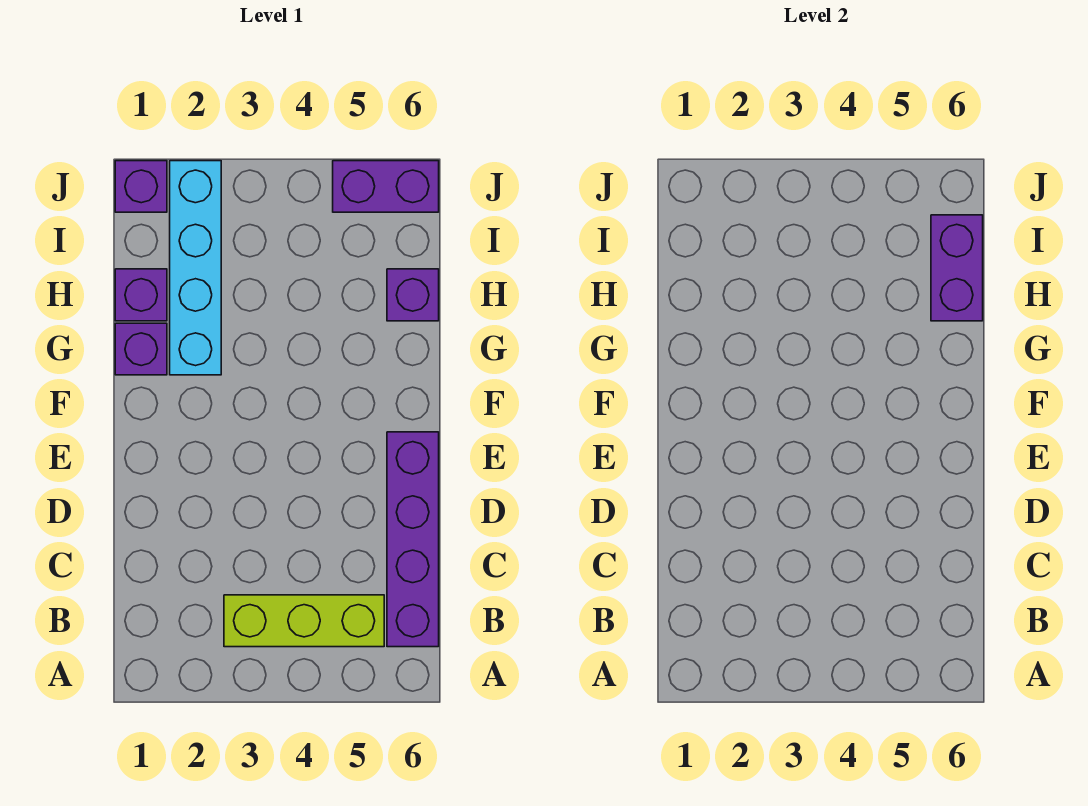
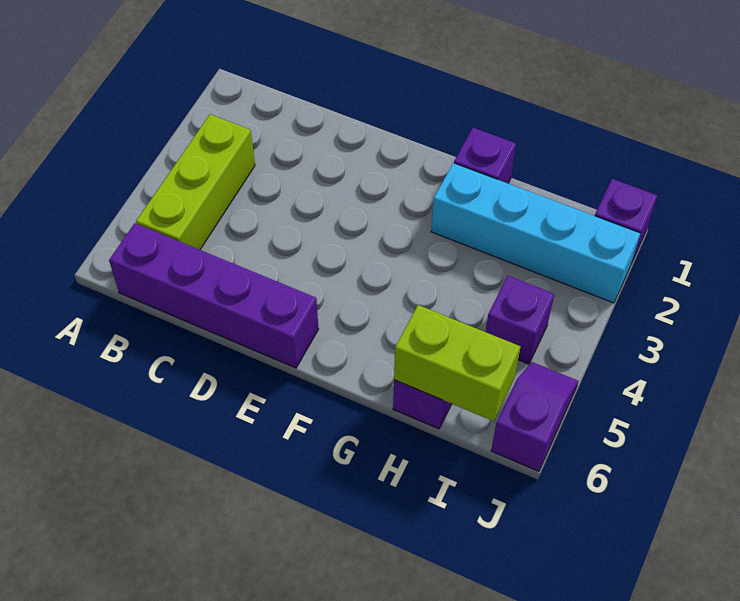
purple 1x1 brick [115,269,167,321] -> purple 1x1 brick moved to [486,276,554,364]
purple 1x2 brick [931,215,983,321] -> lime 1x2 brick [394,305,521,421]
purple 1x2 brick [333,161,439,212] -> purple 1x2 slope [491,362,578,471]

